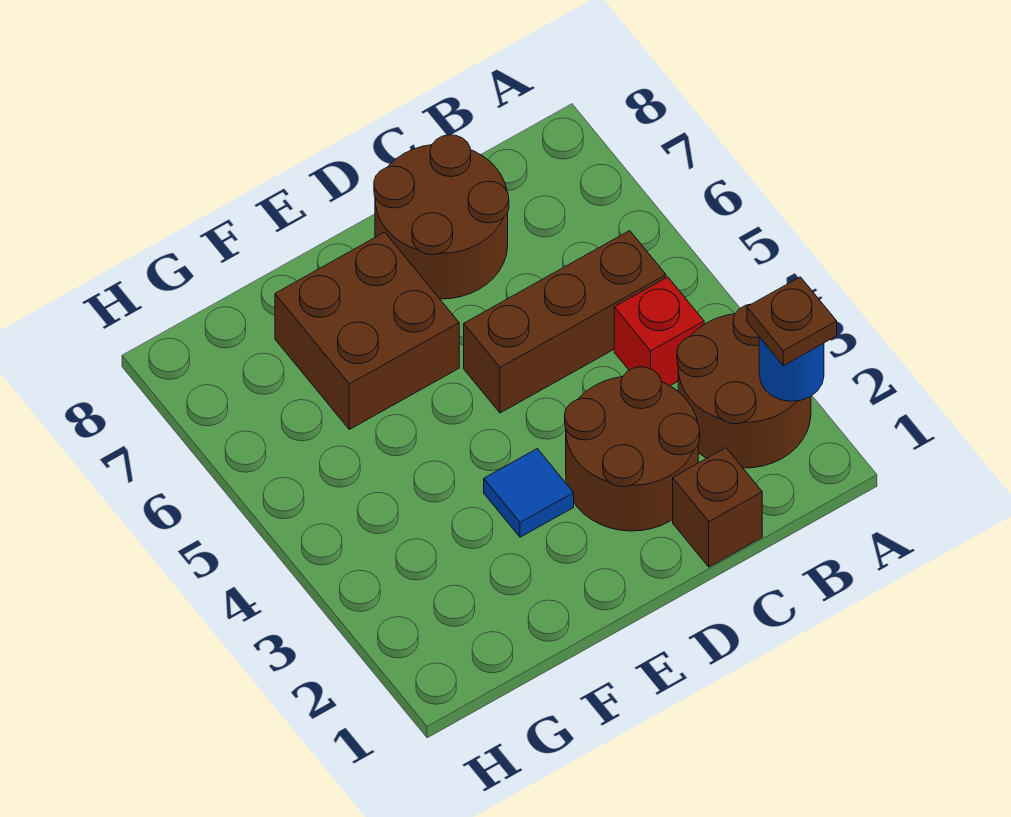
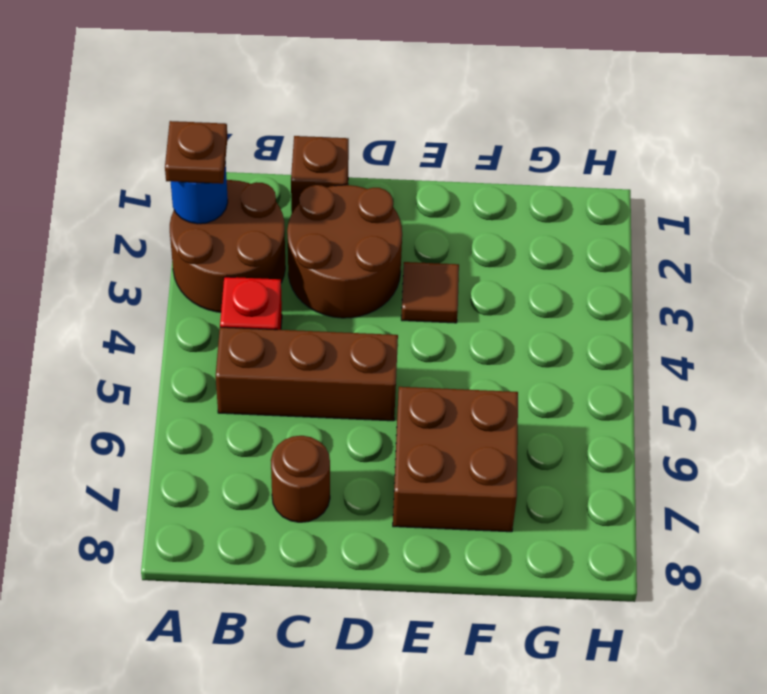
brown 2x2 round brick [374,135,509,299] -> brown 1x1 round brick [271,436,330,522]
blue 1x1 tile [484,449,574,537] -> brown 1x1 tile [401,262,459,323]

